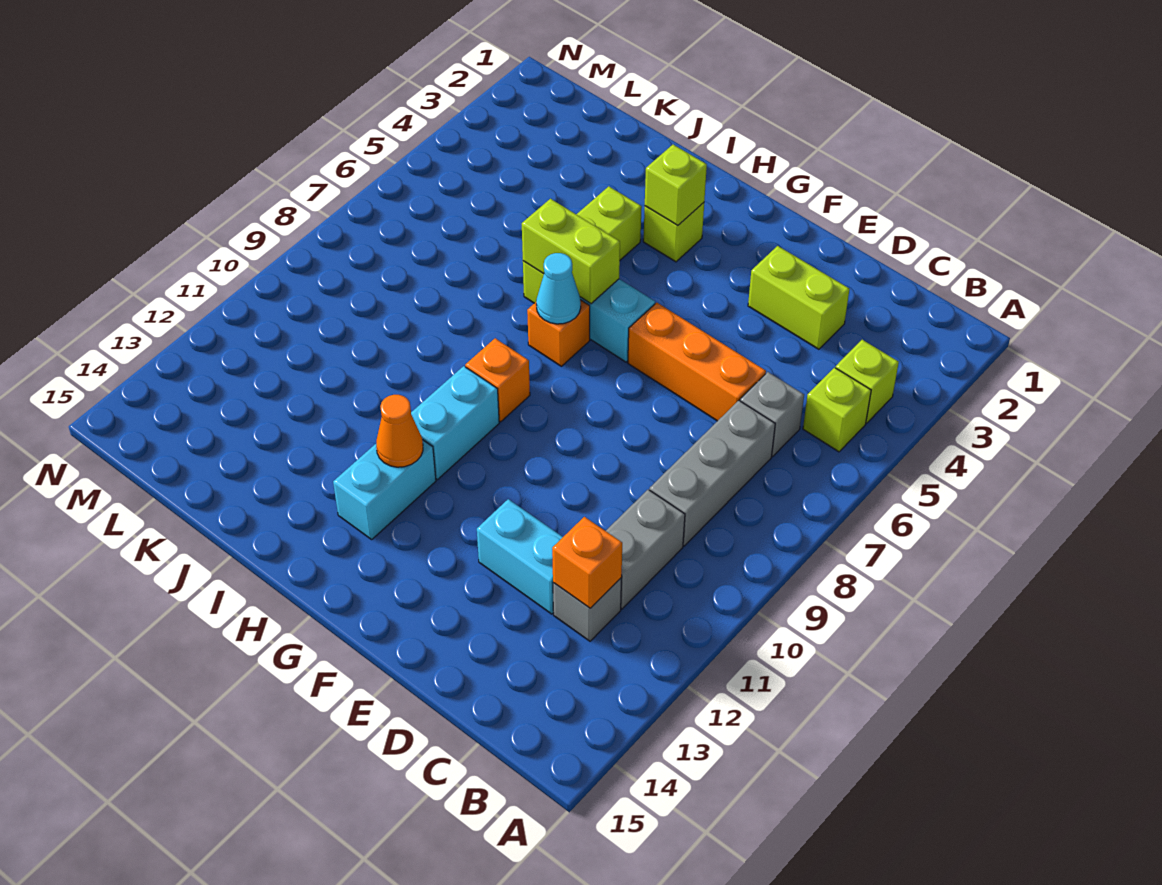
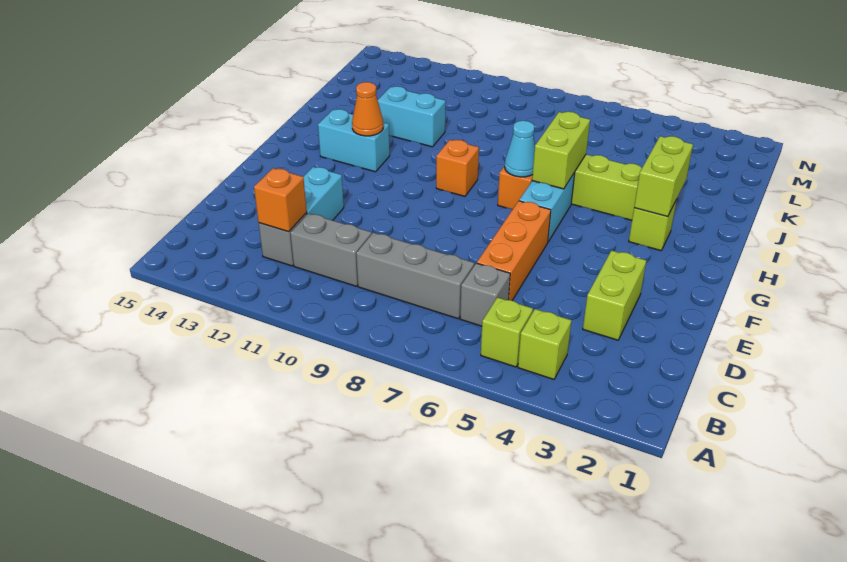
lime 1x1 brick [645,145,707,226] -> lime 1x2 brick [634,136,693,217]
cyan 1x2 brick [411,366,499,480] -> cyan 1x2 brick moved to [378,86,446,147]

